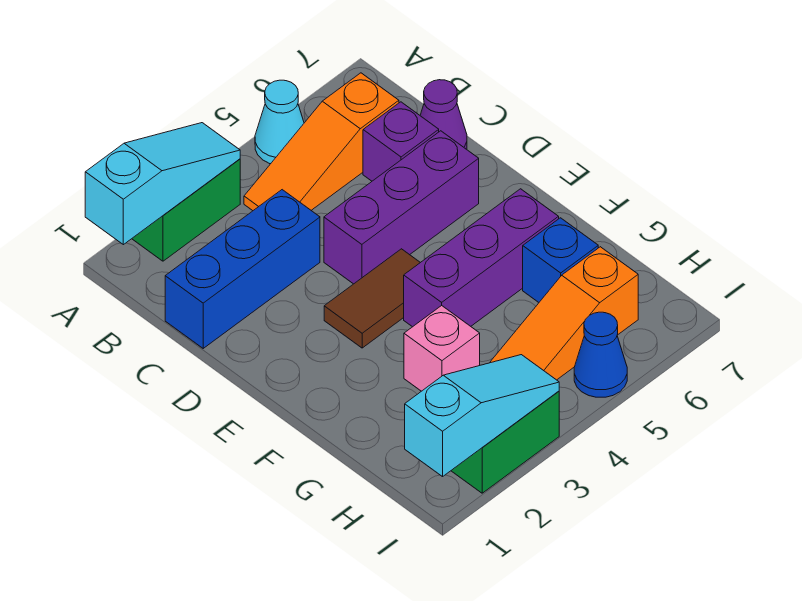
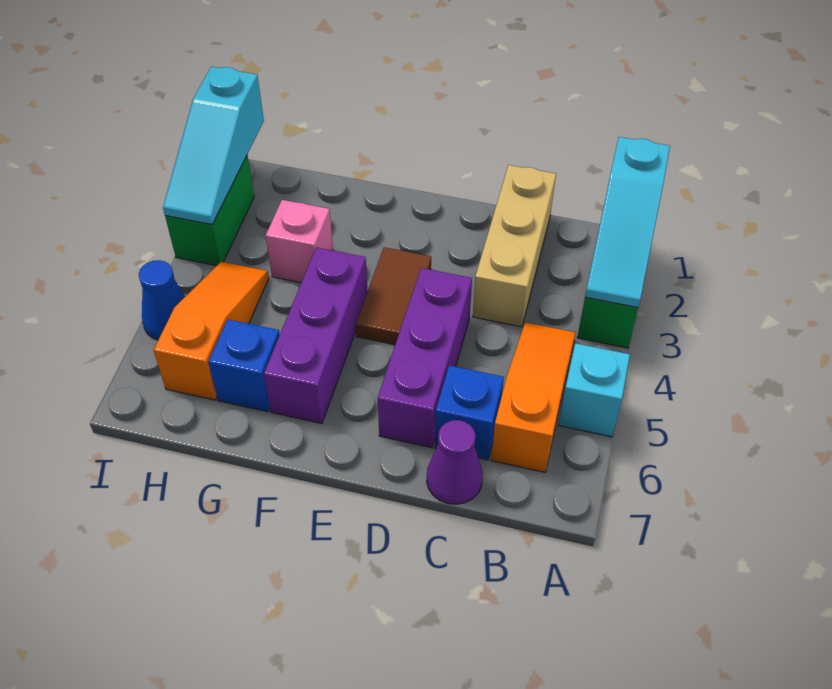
cyan 1x1 cone [255,80,304,164] -> cyan 1x1 brick [559,343,630,437]
blue 1x3 brick [165,190,320,348] -> tan 1x3 brick [473,165,556,327]
purple 1x1 brick [363,102,439,181] -> blue 1x1 brick [435,365,504,460]

